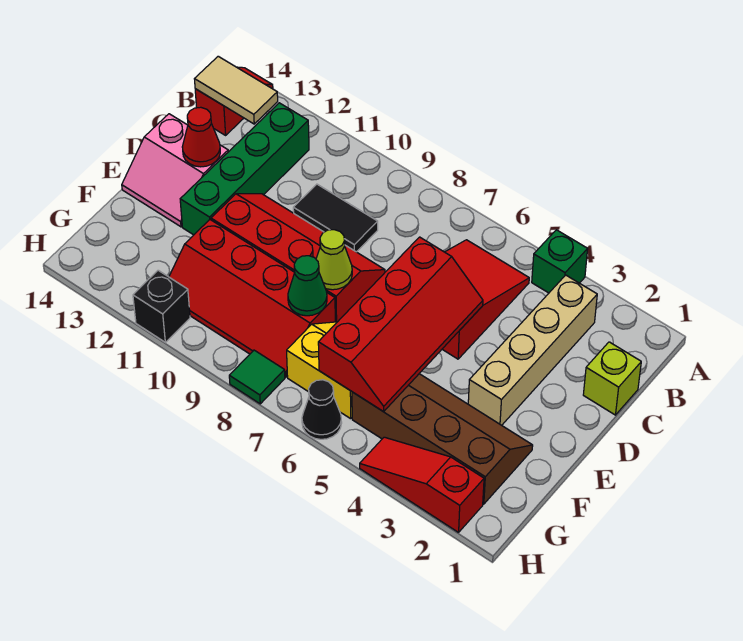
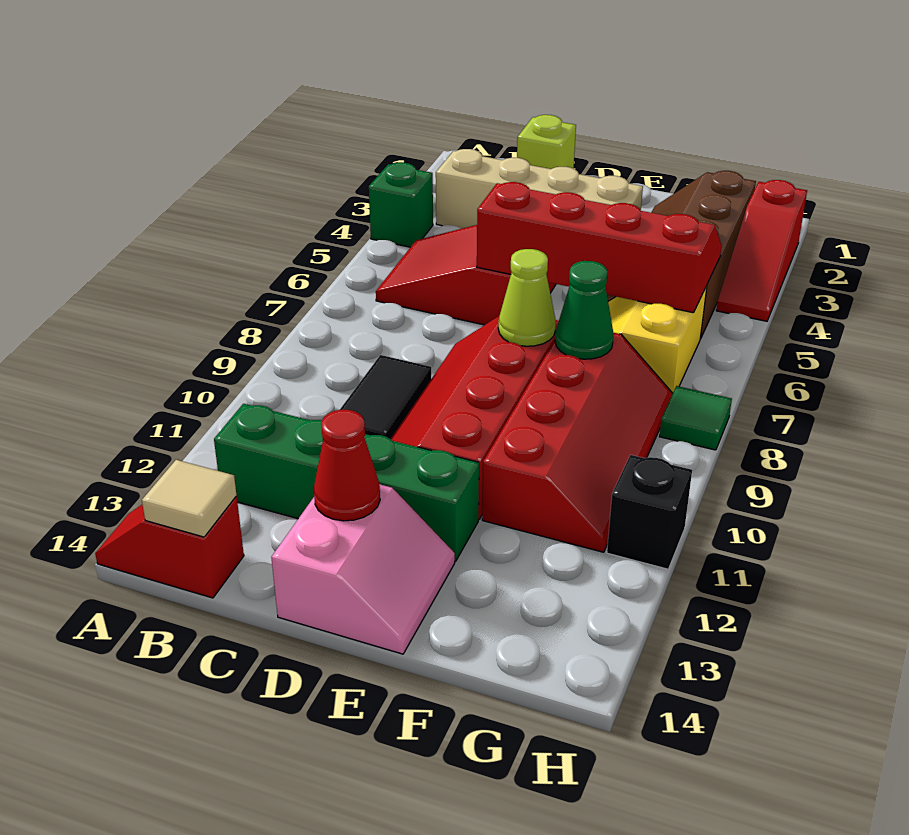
tan 1x2 tile [195,56,278,124] -> tan 1x1 tile [142,460,237,537]
black 1x1 cone [302,380,342,439] -> none

